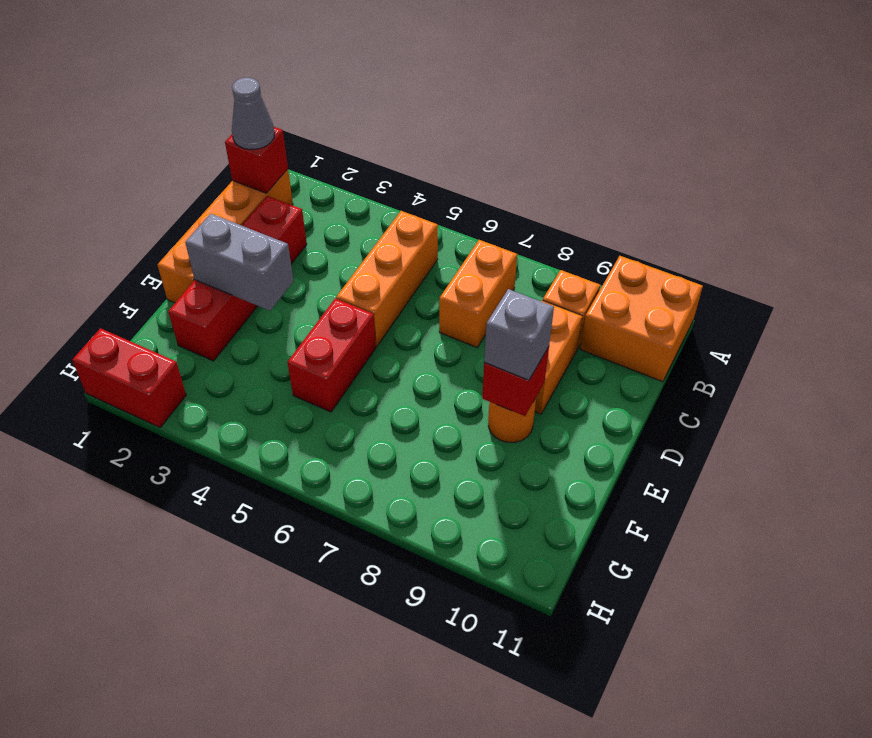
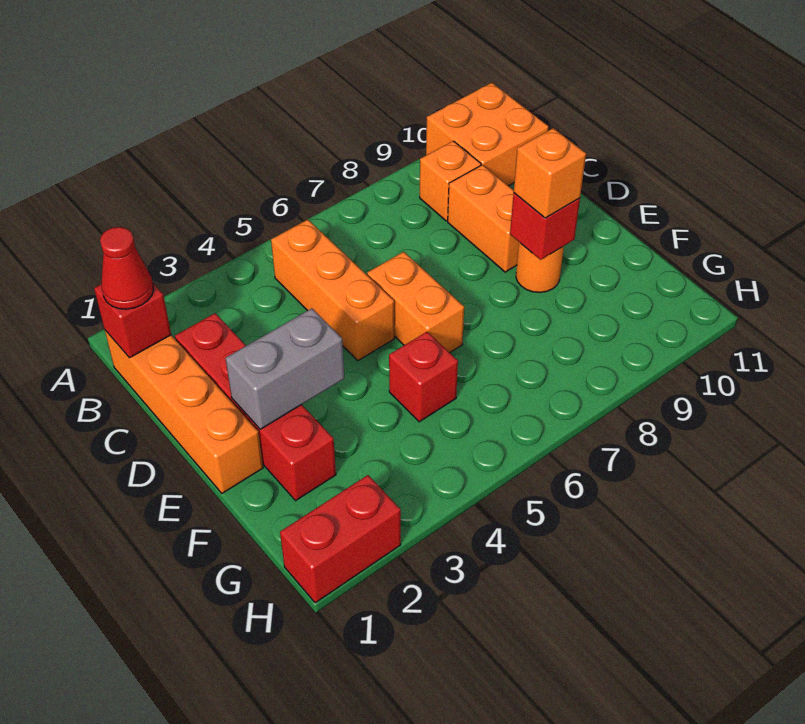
grey 1x1 cone [232,78,275,149] -> red 1x1 cone [100,227,153,309]
orange 1x2 brick [439,240,517,347] -> orange 1x2 brick moved to [367,252,464,353]
red 1x2 brick [287,299,376,412] -> red 1x1 brick [389,332,458,422]
grey 1x1 brick [484,289,554,380] -> orange 1x1 brick [514,128,586,218]

